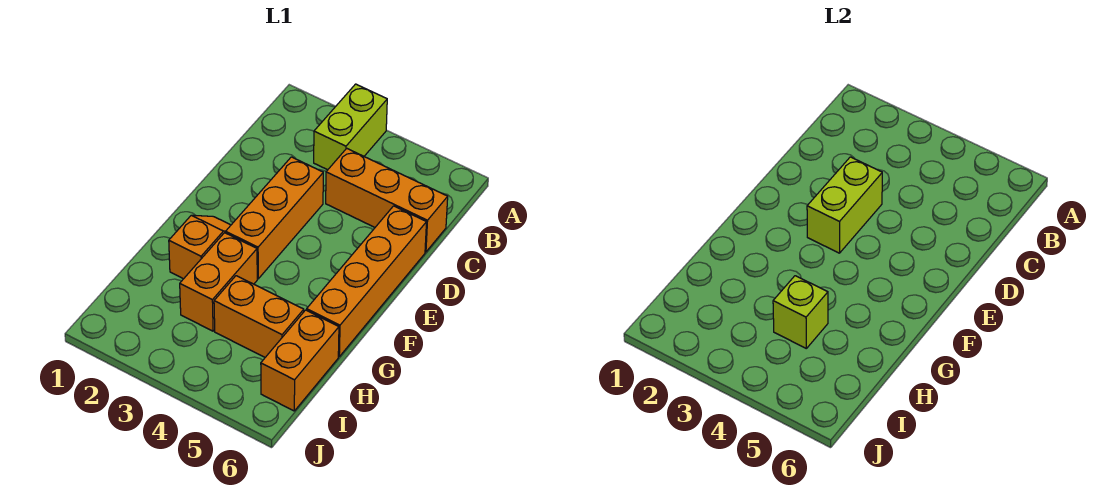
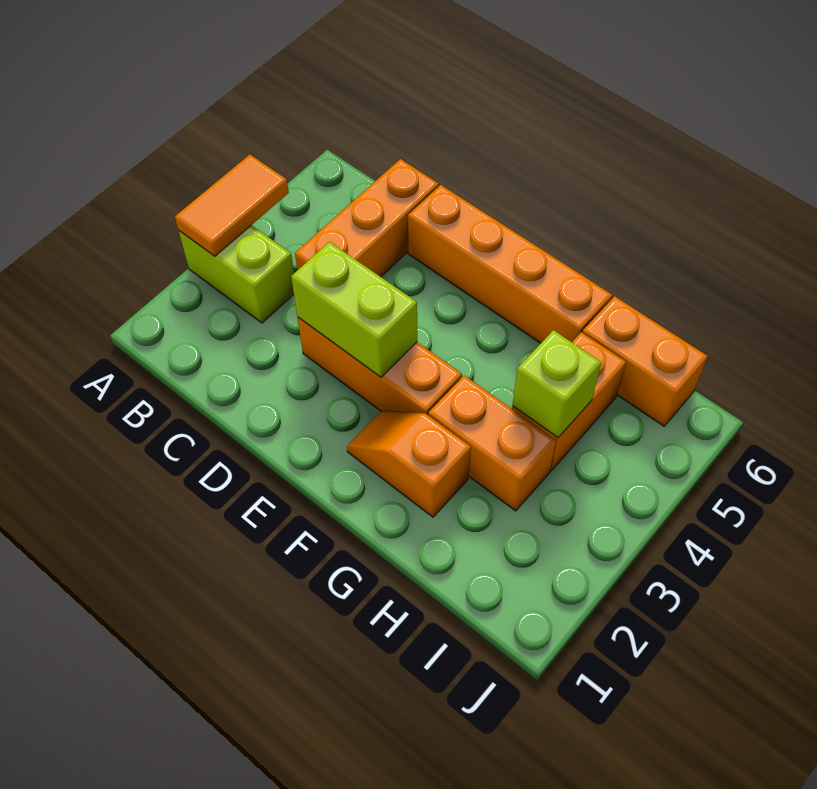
none -> orange 1x2 tile [175,155,289,256]

